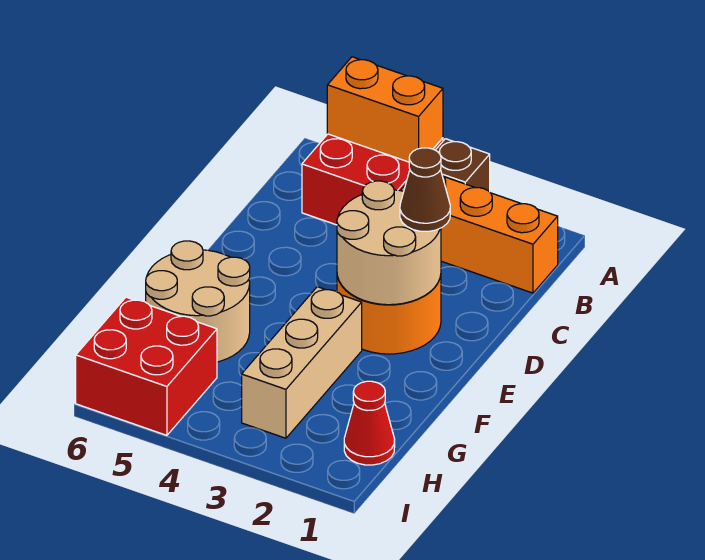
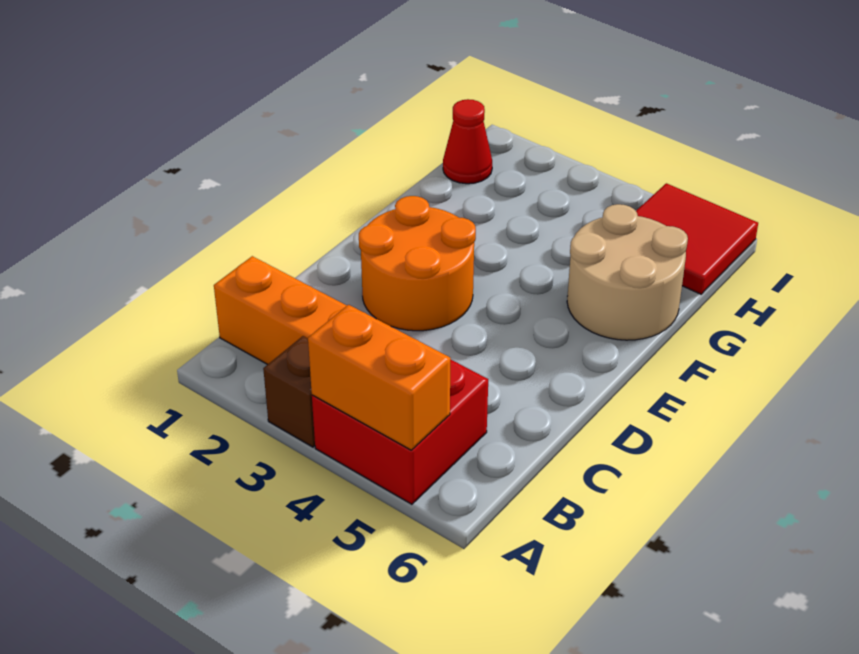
tan 2x2 round brick [337,181,441,305] -> none
brown 1x1 cone [400,148,450,231] -> none
tan 1x3 brick [242,287,362,438] -> none
red 2x2 brick [76,297,217,435] -> red 2x2 tile [636,183,758,294]

